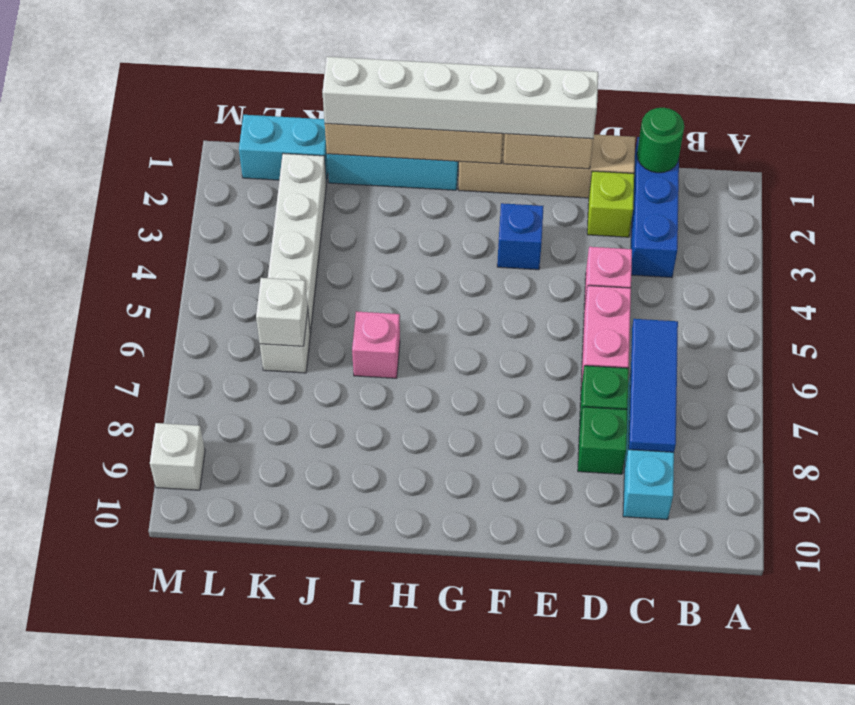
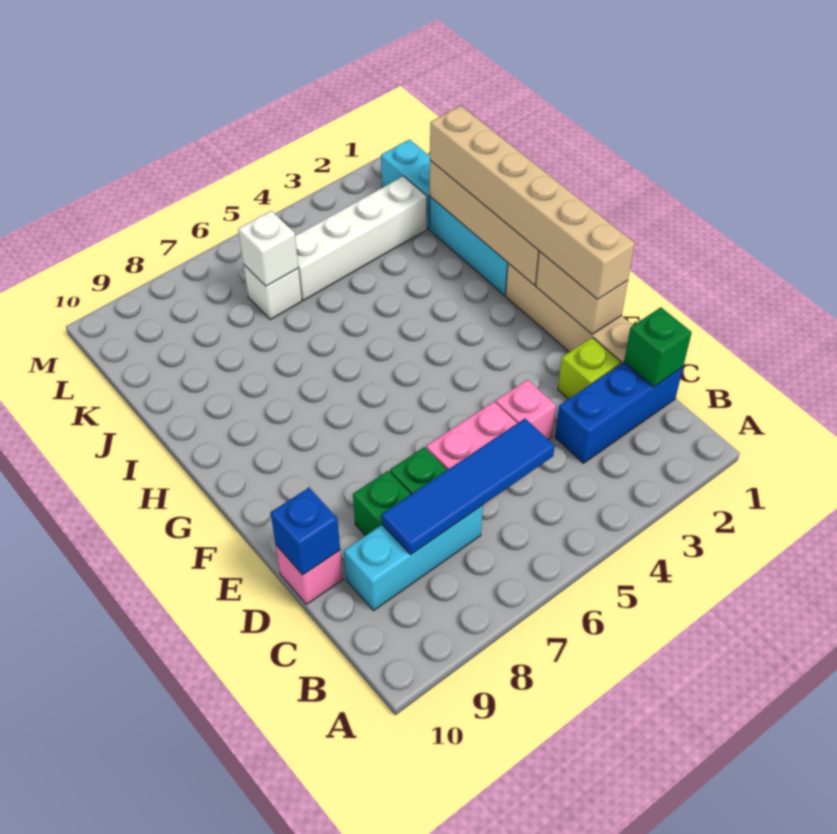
green 1x1 round brick [637,108,684,173] -> green 1x1 brick [624,307,692,387]
blue 1x3 tile [629,319,678,452] -> blue 1x4 tile [382,419,555,554]
white 1x6 brick [322,57,598,139] -> tan 1x6 brick [430,106,635,299]
blue 1x1 brick [497,203,544,270] -> blue 1x1 brick moved to [271,488,340,575]
pink 1x1 brick [352,311,400,378] -> pink 1x1 brick moved to [276,545,343,604]
white 1x1 brick [150,423,205,490] -> none

